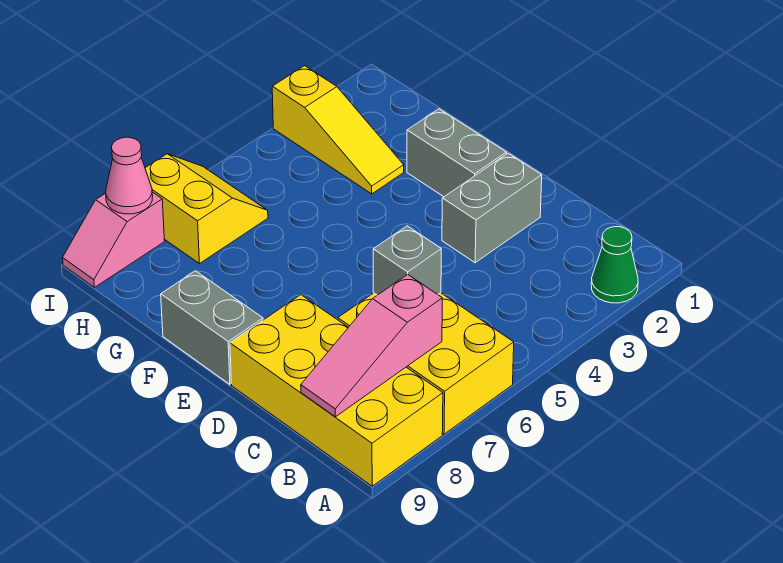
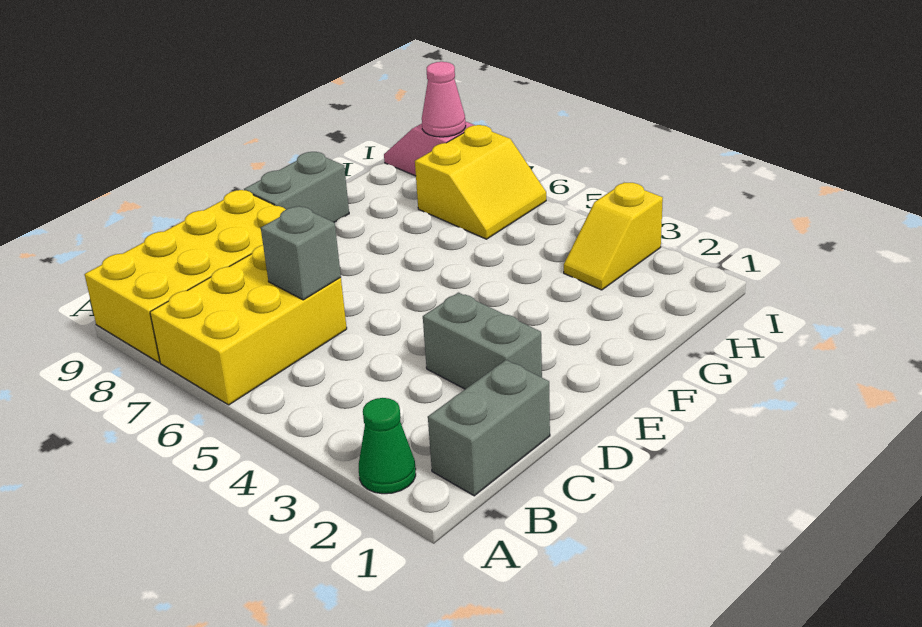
pink 1x3 slope [301,274,442,417] -> none
grey 1x2 brick [407,109,507,197] -> grey 1x2 brick moved to [428,360,550,496]
yellow 1x3 slope [272,66,404,194] -> yellow 1x2 slope [564,183,663,290]

